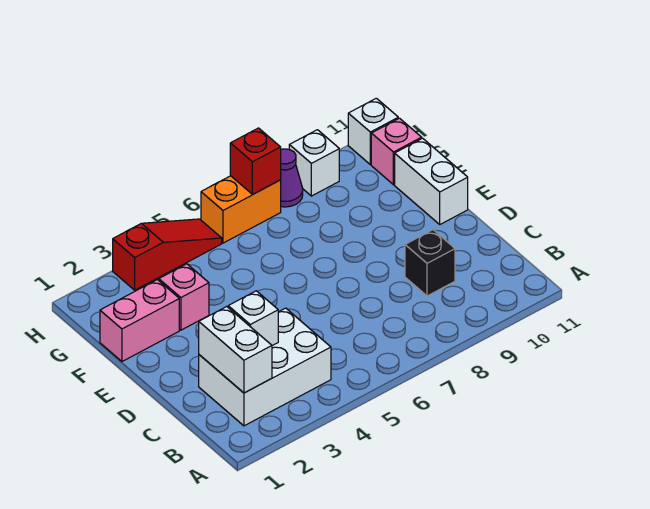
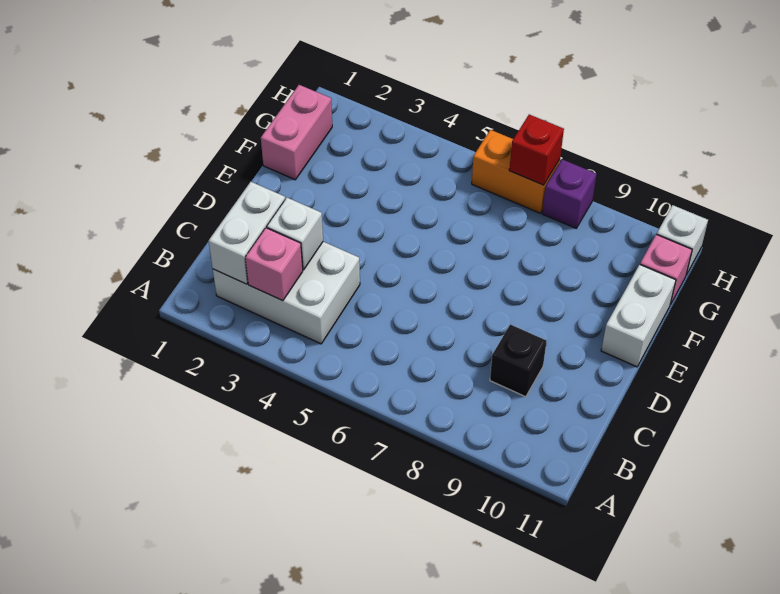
pink 1x2 brick [100,280,179,361] -> pink 1x2 brick turned to [261,85,332,180]
pink 1x1 brick [159,264,209,330] -> pink 1x1 brick moved to [245,228,303,301]
red 1x3 slope [113,219,222,290] -> none
purple 1x1 cone [281,149,303,207] -> purple 1x1 brick [542,159,596,228]
white 1x1 brick [289,130,339,196] -> none

